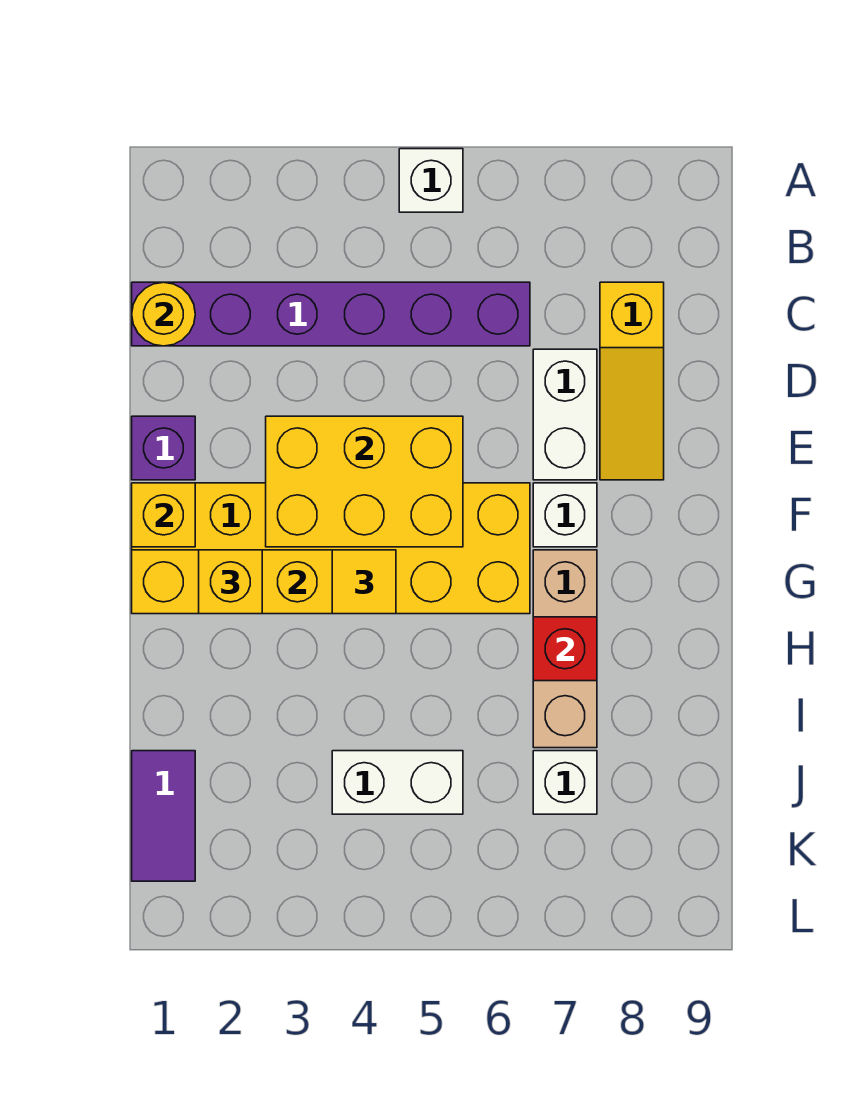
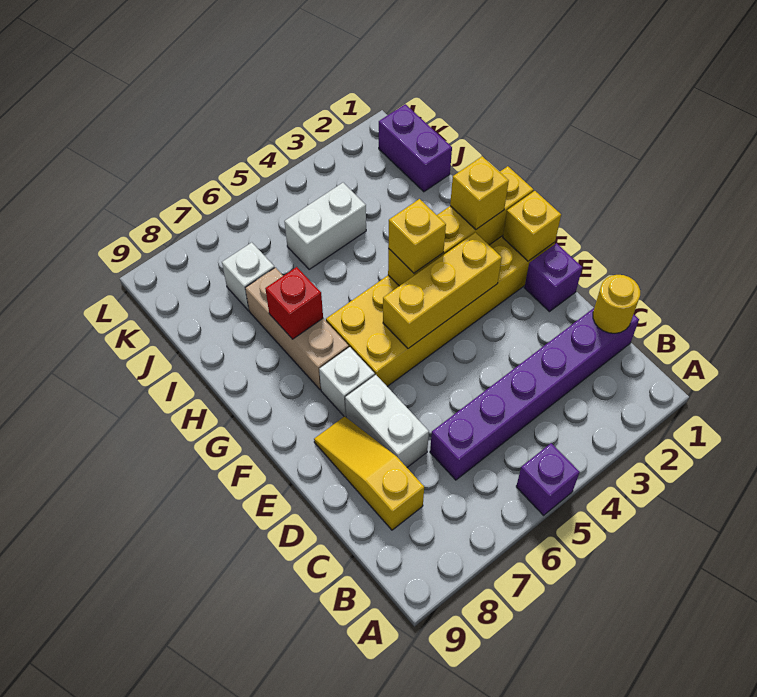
white 1x1 brick [399,149,463,212] -> purple 1x1 brick [516,443,580,515]
yellow 2x3 brick [266,416,463,547] -> yellow 1x3 brick [383,233,502,349]
yellow 1x1 tile [332,550,396,614] -> yellow 1x1 brick [388,199,446,273]
purple 1x2 tile [132,751,195,881] -> purple 1x2 brick [379,104,452,192]

